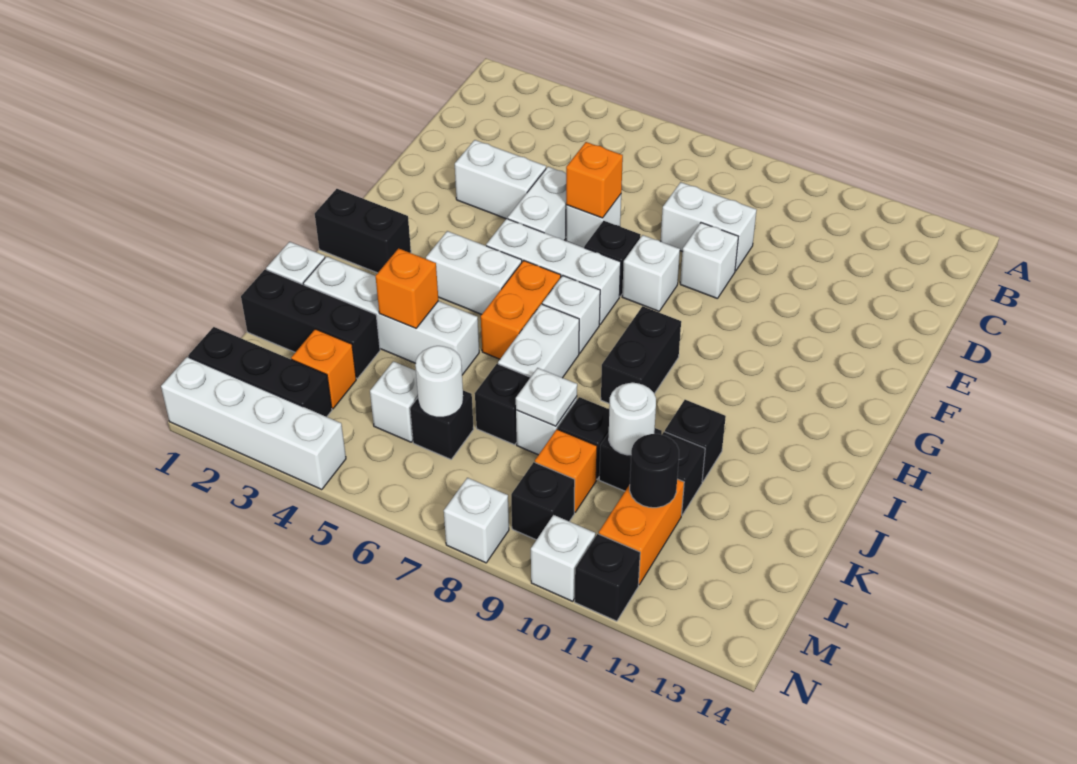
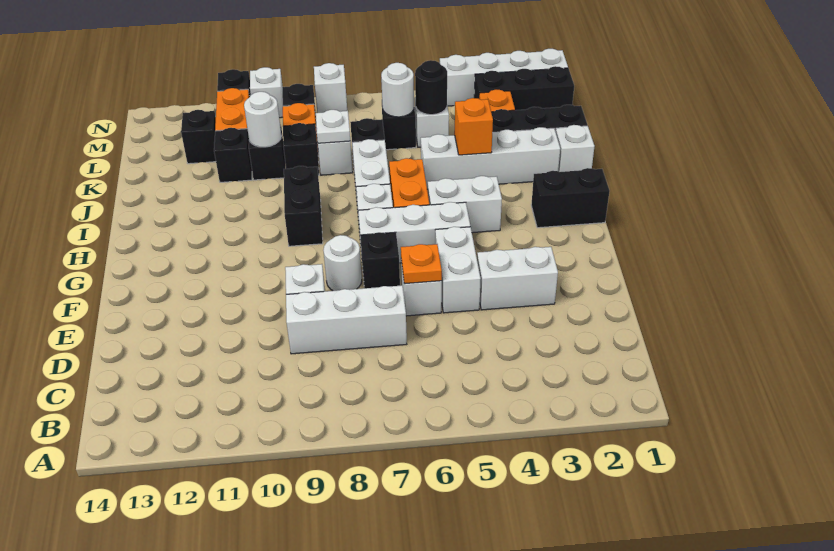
white 1x2 brick [661,182,757,271] -> white 1x3 brick [286,285,407,354]
orange 1x1 brick [566,142,623,218] -> orange 1x1 plate [401,244,442,284]
white 1x1 brick [622,235,680,311] -> white 1x1 round brick [323,235,362,291]
black 1x1 brick [665,400,726,482] -> black 1x1 brick moved to [181,110,216,164]
black 1x1 round brick [630,434,679,508] -> black 1x1 round brick moved to [415,60,447,115]

